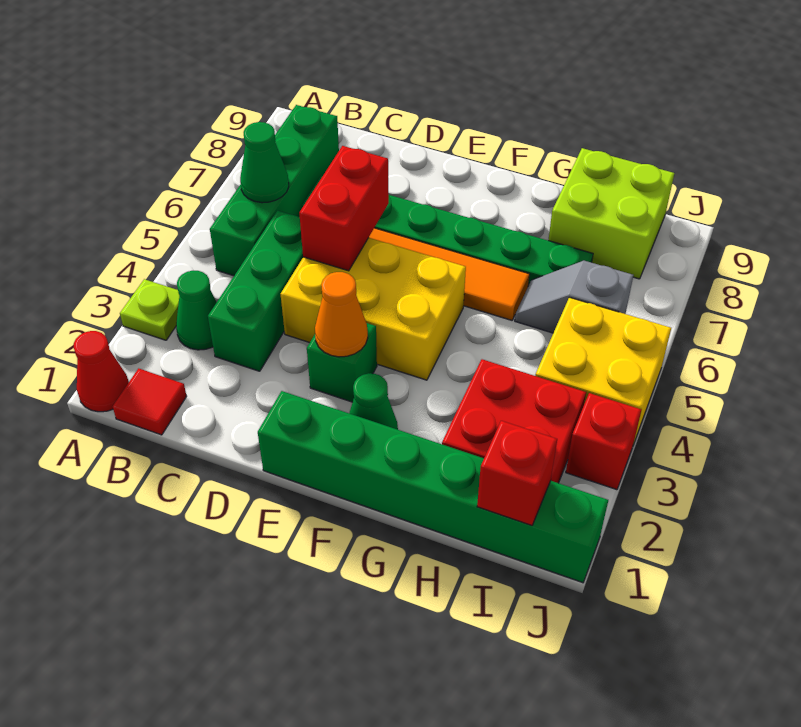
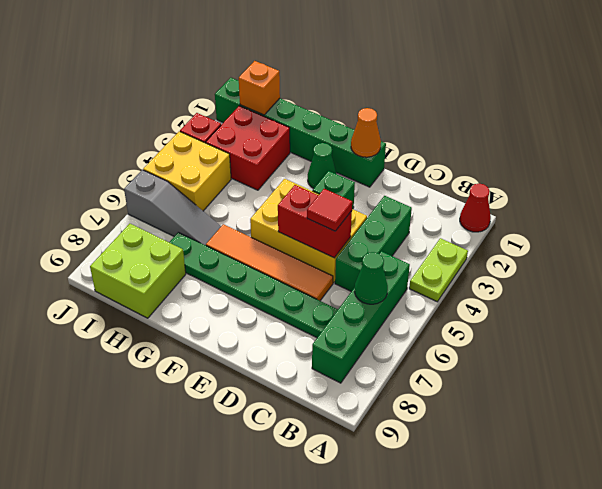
lime 1x1 plate [120,279,179,340] -> lime 1x2 plate [409,238,468,302]
red 1x1 tile [113,368,187,435] -> red 1x1 tile moved to [307,189,352,231]
green 1x1 cone [176,271,217,350] -> none
red 1x2 brick [299,146,389,271] -> red 1x2 brick turned to [278,185,352,258]
orange 1x1 cone [315,272,368,357] -> orange 1x1 cone moved to [351,108,381,157]
grey 1x2 slope [515,261,633,333] -> grey 1x3 slope [124,170,221,245]
red 1x1 brick [477,421,557,525] -> orange 1x1 brick [239,61,280,115]

